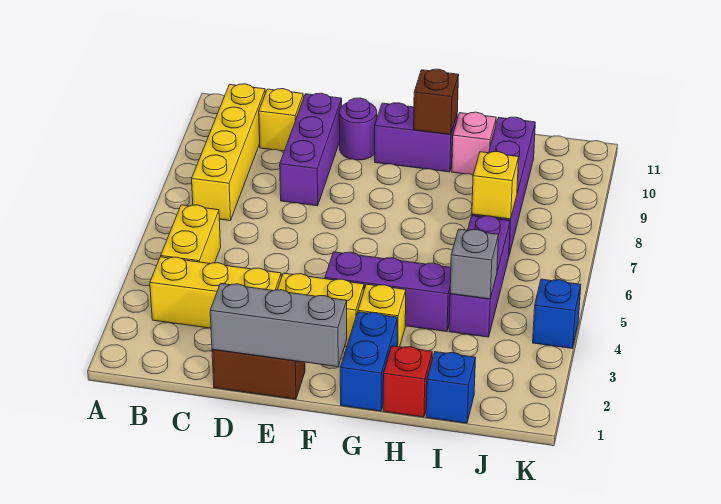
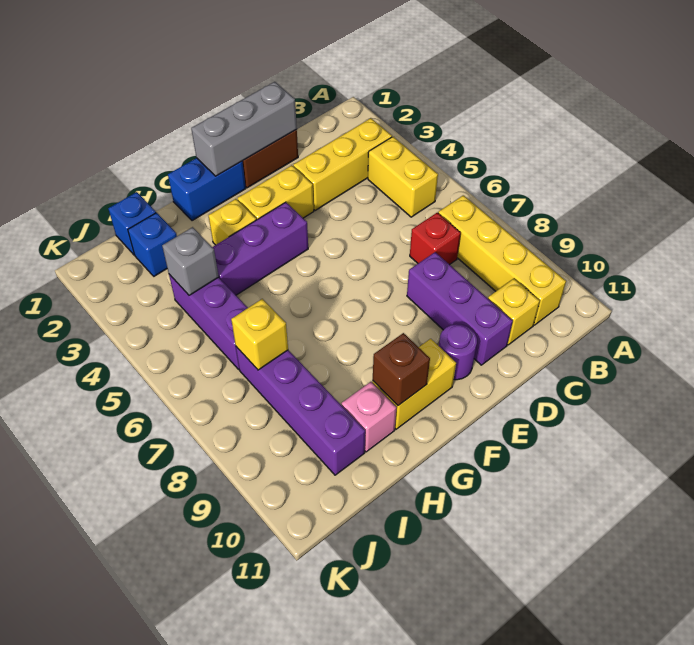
purple 1x2 brick [375,103,457,172] -> yellow 1x2 brick [372,339,456,429]
blue 1x2 brick [340,312,398,411] -> blue 1x2 brick turned to [168,158,246,221]
red 1x1 brick [383,346,432,417] -> red 1x1 brick moved to [410,213,461,265]
blue 1x1 brick [533,279,581,348] -> blue 1x1 brick moved to [128,213,177,276]

